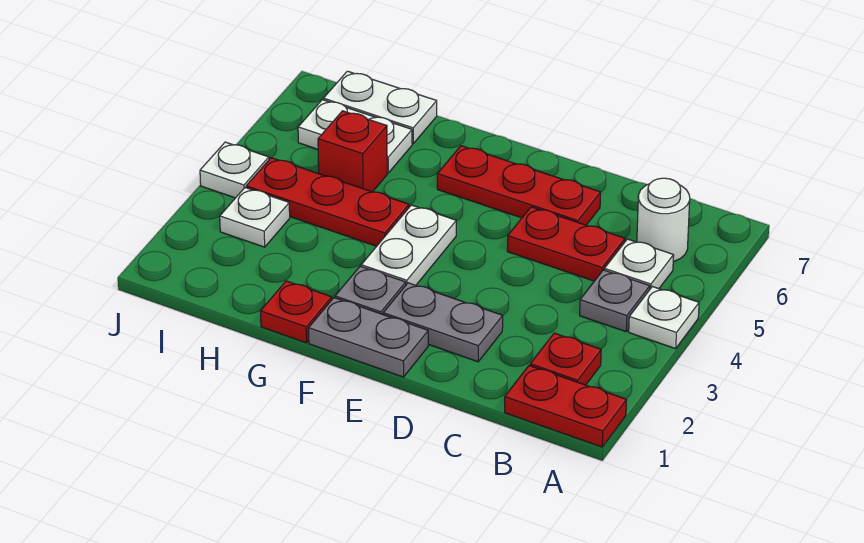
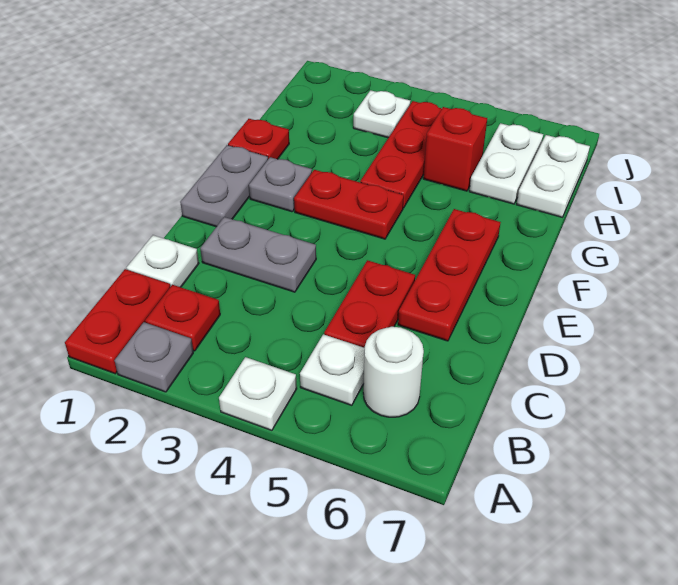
grey 1x1 plate [580,270,650,332] -> grey 1x1 plate moved to [115,322,193,392]
grey 1x2 plate [383,283,503,362] -> grey 1x2 plate turned to [200,217,316,292]
white 1x2 plate [361,205,456,285] -> red 1x2 plate [294,170,404,239]
white 1x1 plate [200,142,269,198] -> white 1x1 plate moved to [126,235,199,287]

